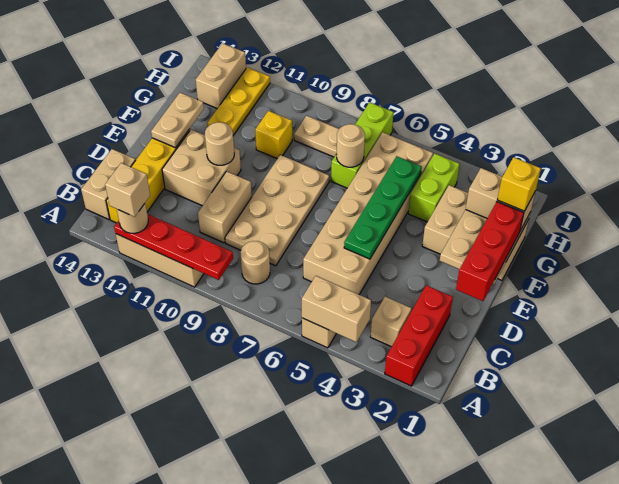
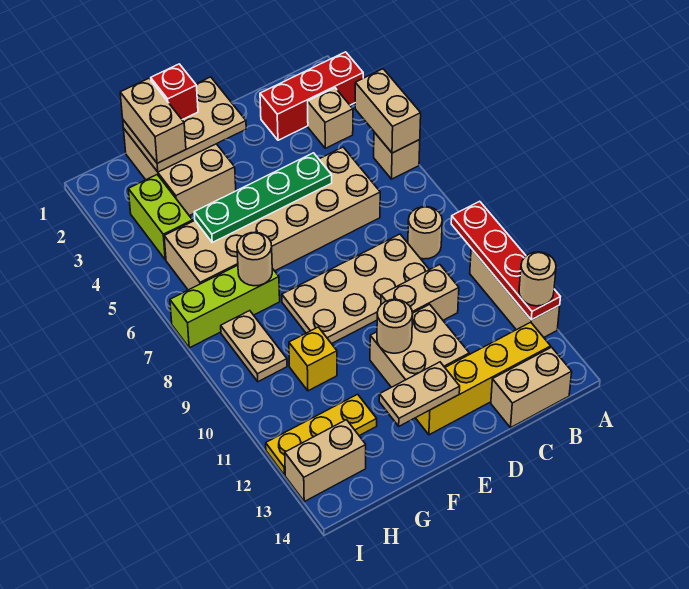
tan 1x1 brick [105,163,150,217] -> none
red 1x3 brick [456,202,524,301] -> red 1x1 brick [151,64,198,120]
yellow 1x1 brick [497,157,541,211] -> none
lime 1x2 brick [408,153,459,222] -> lime 1x2 brick turned to [128,175,193,260]

